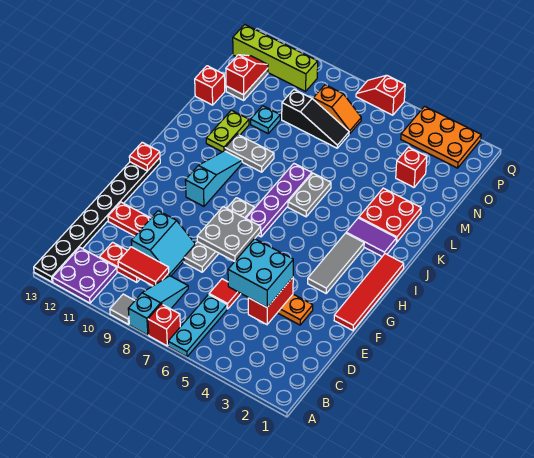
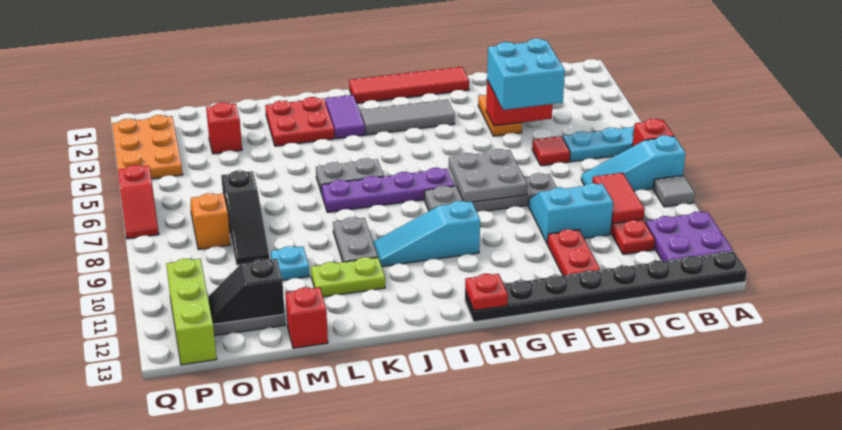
black 1x3 slope [282,90,349,148] -> black 1x3 slope turned to [221,170,269,265]
red 1x2 slope [226,55,268,95] -> black 1x2 slope [208,259,285,324]
lime 1x4 brick [233,25,318,91] -> lime 1x3 brick [166,259,217,365]

